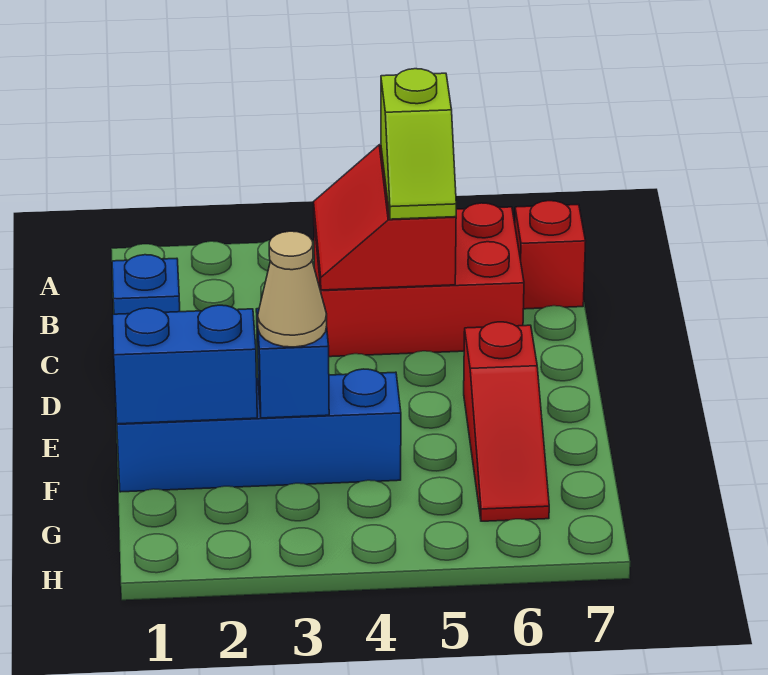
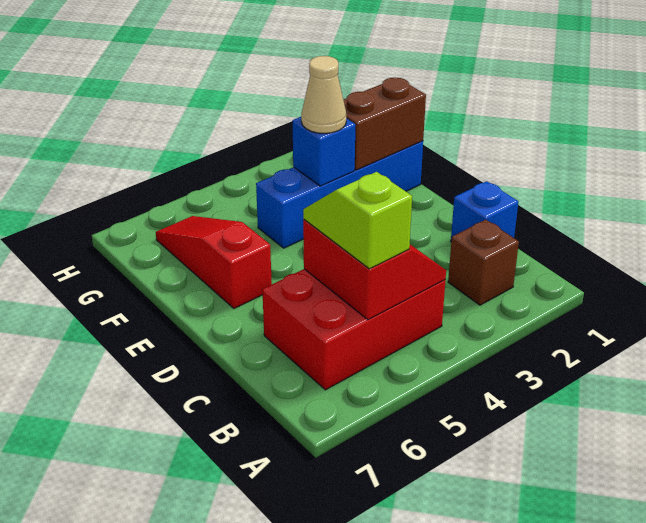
none -> brown 1x1 brick [448,220,519,305]
red 1x1 brick [515,201,586,309] -> none
blue 1x2 brick [113,305,257,424] -> brown 1x2 brick [343,78,426,170]

